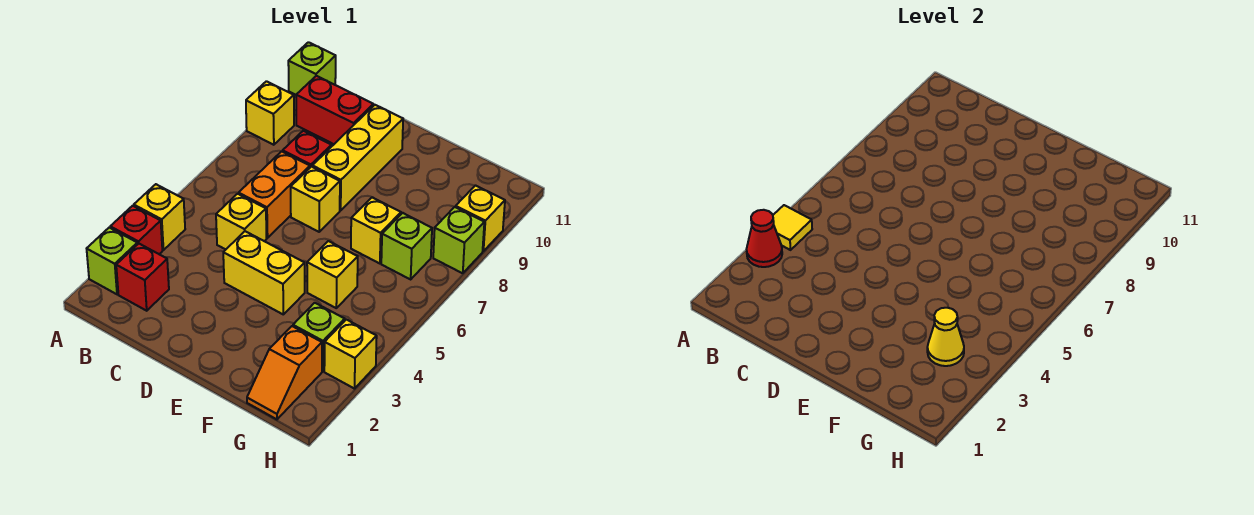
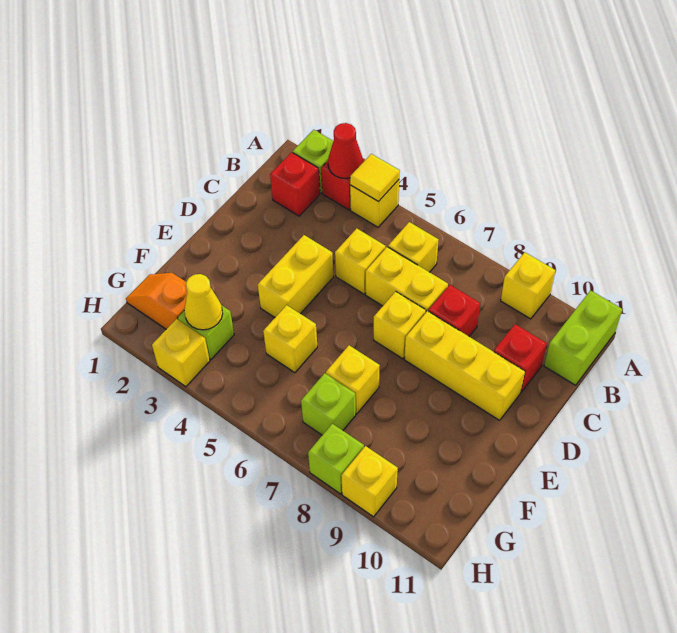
lime 1x1 brick [288,42,336,95] -> lime 1x2 brick [544,291,622,385]
none -> yellow 1x1 brick [388,222,439,272]
red 1x2 brick [296,76,373,144] -> red 1x1 brick [494,324,547,392]
orange 1x2 brick [239,151,310,238] -> yellow 1x2 brick [366,247,448,312]

